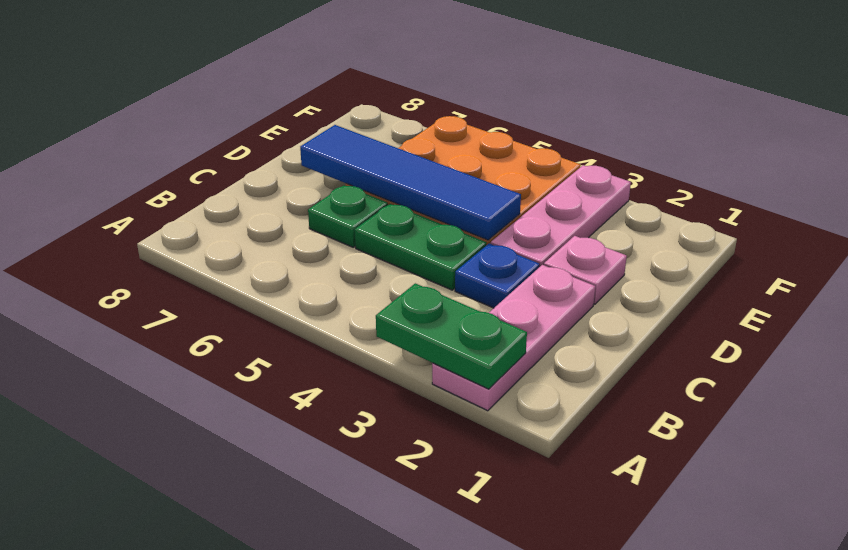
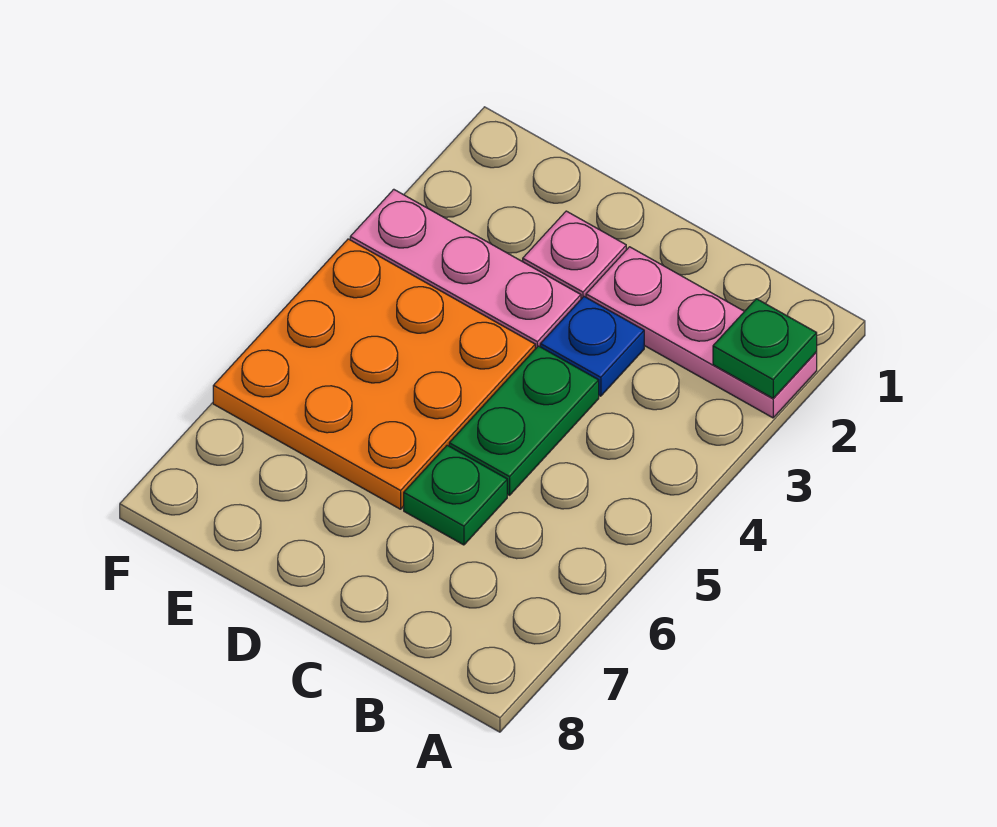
green 1x2 plate [376,283,527,389] -> green 1x1 plate [713,299,817,398]
blue 1x4 tile [300,125,521,240] -> none

